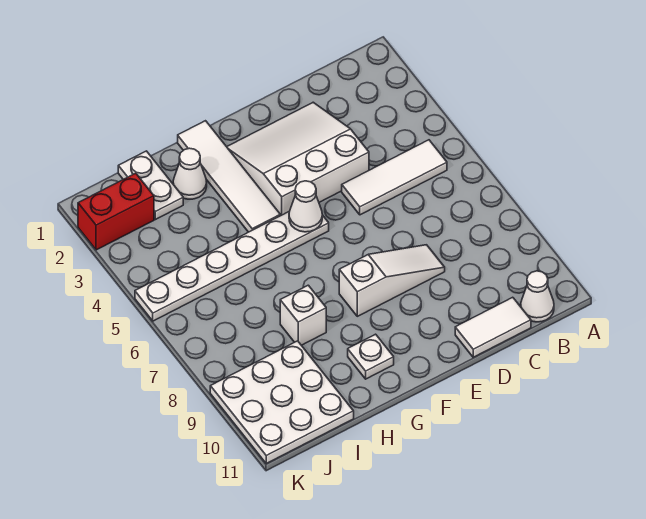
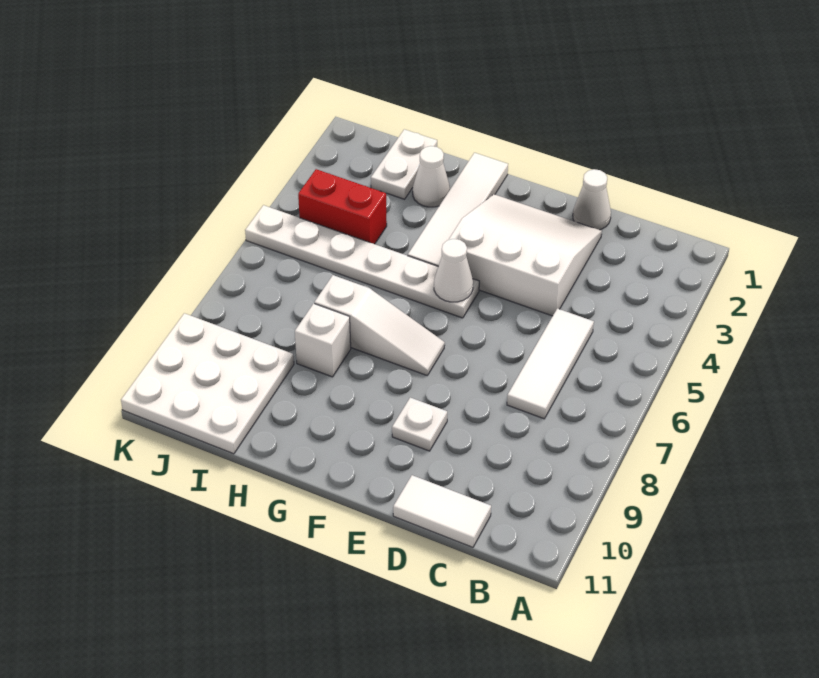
white 1x3 tile [342,140,447,215] -> white 1x3 tile turned to [507,308,594,419]
white 1x1 cone [521,271,554,322] -> white 1x1 cone moved to [573,169,611,230]
white 1x3 slope [339,245,445,316] -> white 1x3 slope moved to [314,275,445,375]
white 1x1 plate [348,334,394,379] -> white 1x1 plate moved to [392,398,447,451]
red 1x2 brick [78,173,154,250] -> red 1x2 brick moved to [298,169,387,244]

